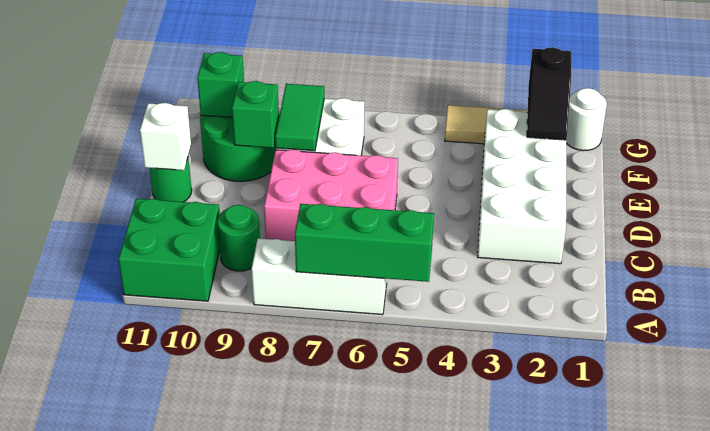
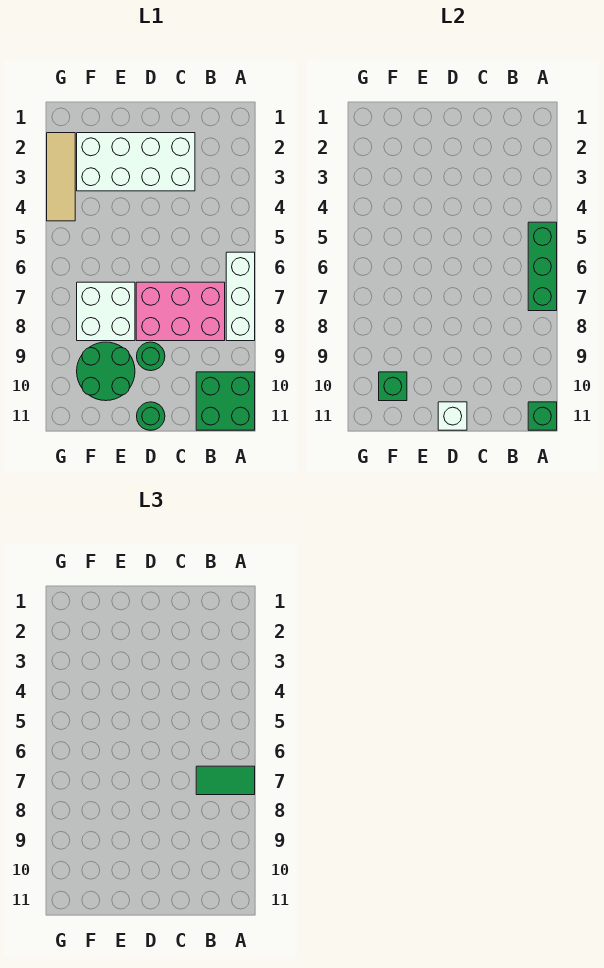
green 1x1 round brick [218,205,260,271] -> green 1x1 round brick moved to [137,342,165,371]
pink 2x3 brick [264,149,398,241] -> pink 2x3 brick turned to [136,282,225,341]
green 1x2 tile [275,84,324,151] -> green 1x2 tile moved to [196,766,255,795]
green 1x1 brick [232,81,279,148] -> green 1x1 brick moved to [528,402,557,430]
black 1x2 slope [527,47,571,140] -> none
white 1x1 round brick [566,88,607,151] -> none

